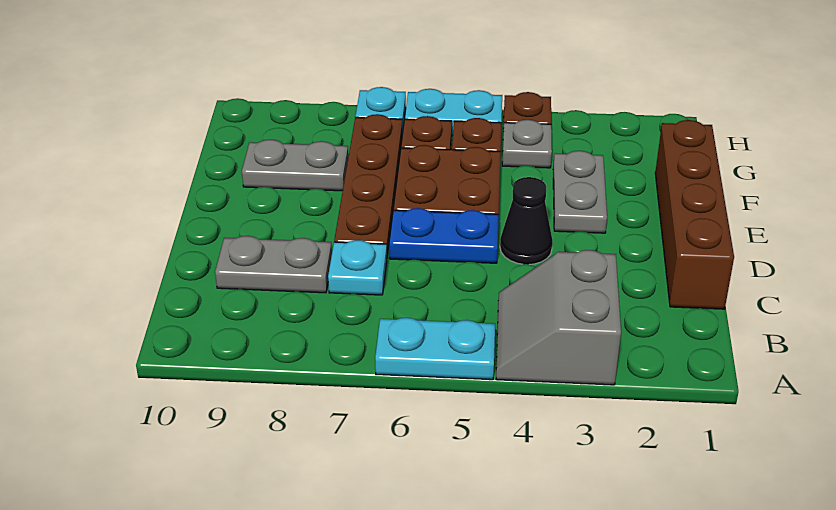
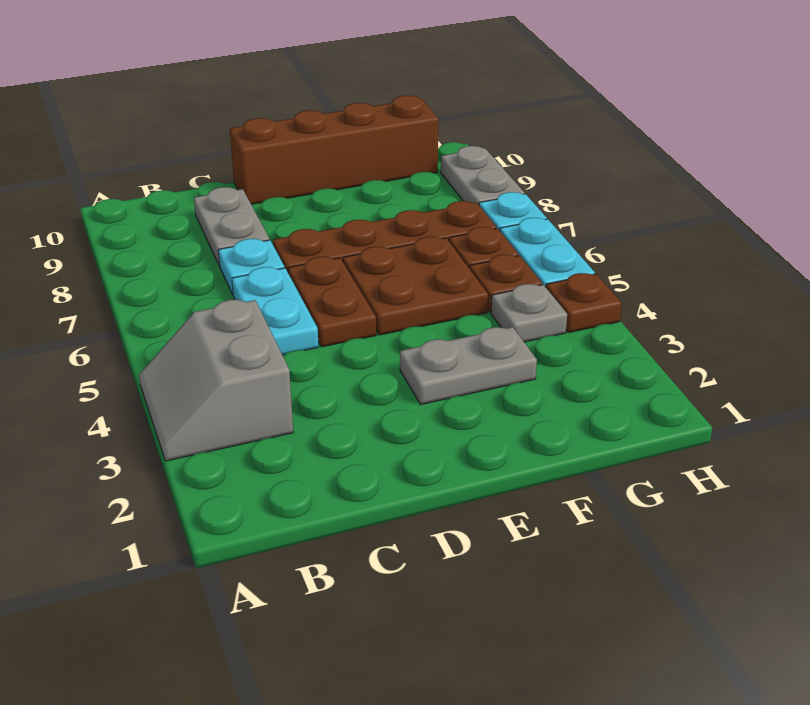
grey 2x2 slope [496,250,621,385] -> grey 2x2 slope turned to [139,300,293,461]
cyan 1x2 plate [375,318,495,380] -> cyan 1x2 plate moved to [232,267,319,355]
brown 1x4 brick [655,120,734,309] -> brown 1x4 brick moved to [230,96,439,204]
black 1x1 cone [500,177,553,264] -> none
blue 1x2 plate [389,208,499,263] -> brown 1x2 plate [288,257,376,347]
grey 1x2 plate [242,140,348,191] -> grey 1x2 plate moved to [441,146,525,205]

